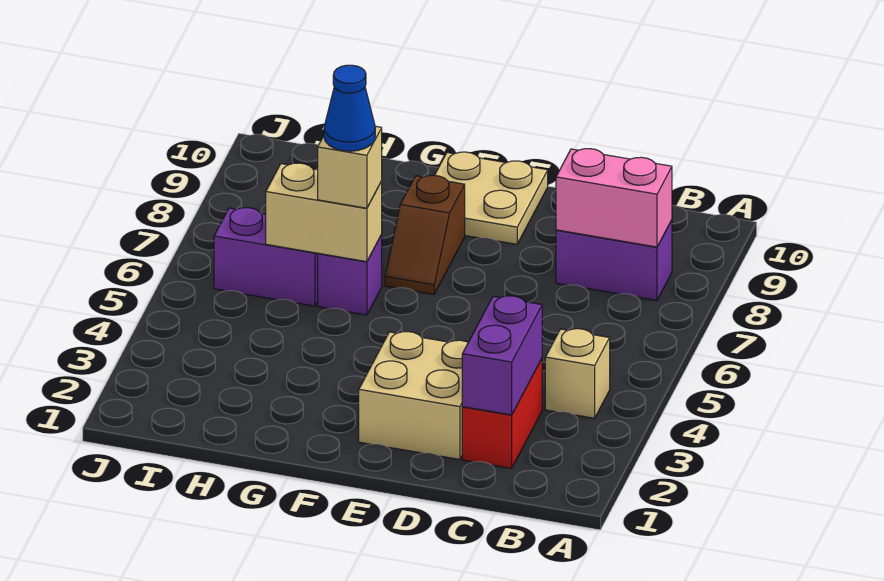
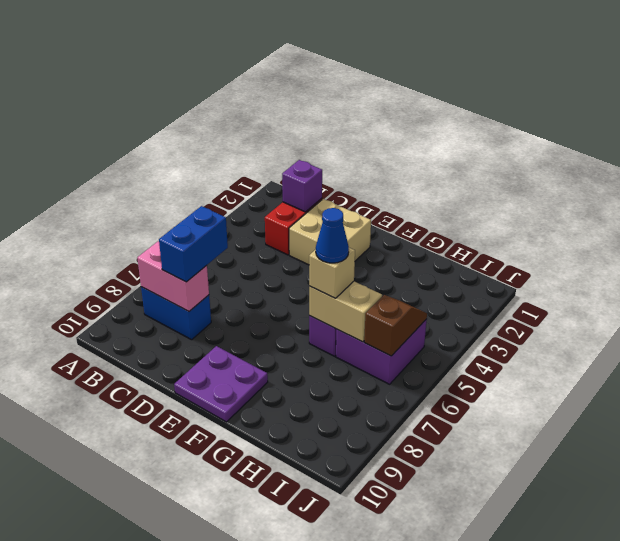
tan 1x1 brick [545,329,610,418] -> none
purple 1x2 brick [556,220,672,300] -> blue 1x2 brick [141,287,211,340]
purple 1x2 brick [462,296,542,415] -> purple 1x1 brick [282,160,322,212]
none -> blue 1x2 brick [159,206,228,282]
tan 2x2 plate [435,152,548,244] -> purple 2x2 plate [174,346,268,422]
brown 1x2 slope [385,175,465,294] -> brown 1x2 slope moved to [364,295,427,356]
purple 1x2 brick [214,208,318,306] -> purple 2x2 brick [336,319,427,384]

